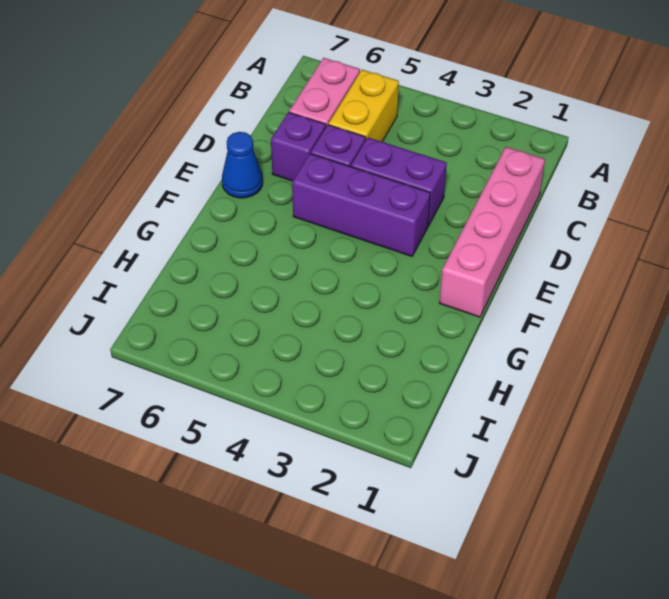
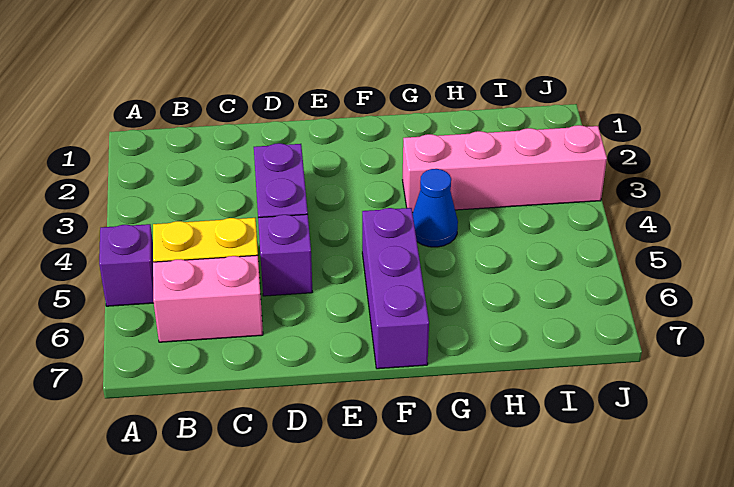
pink 1x4 brick [439,147,545,317] -> pink 1x4 brick moved to [403,125,607,213]
purple 1x1 brick [271,112,326,181] -> purple 1x1 brick moved to [99,224,154,306]
purple 1x3 brick [292,154,430,256] -> purple 1x3 brick moved to [362,208,429,369]
blue 1x1 cone [222,132,263,198] -> blue 1x1 cone moved to [413,169,458,247]

